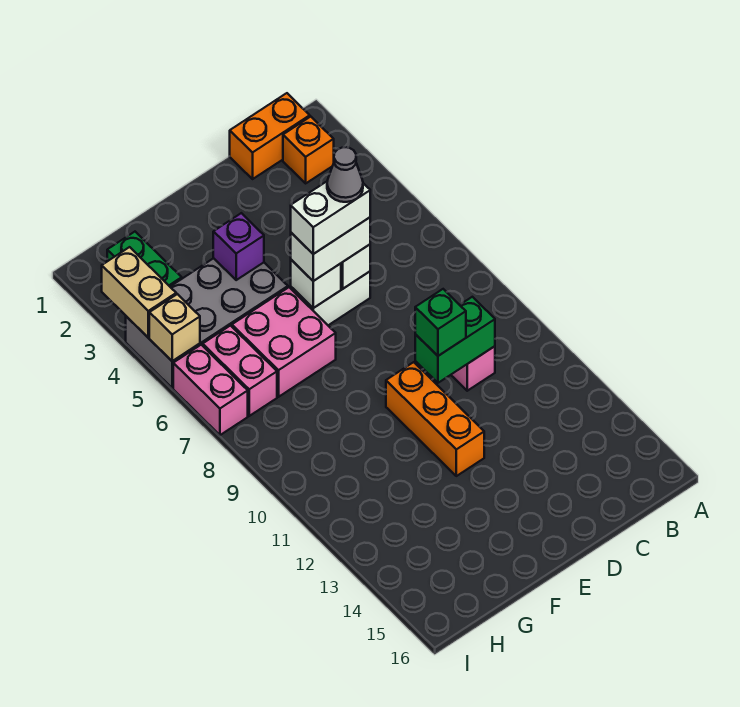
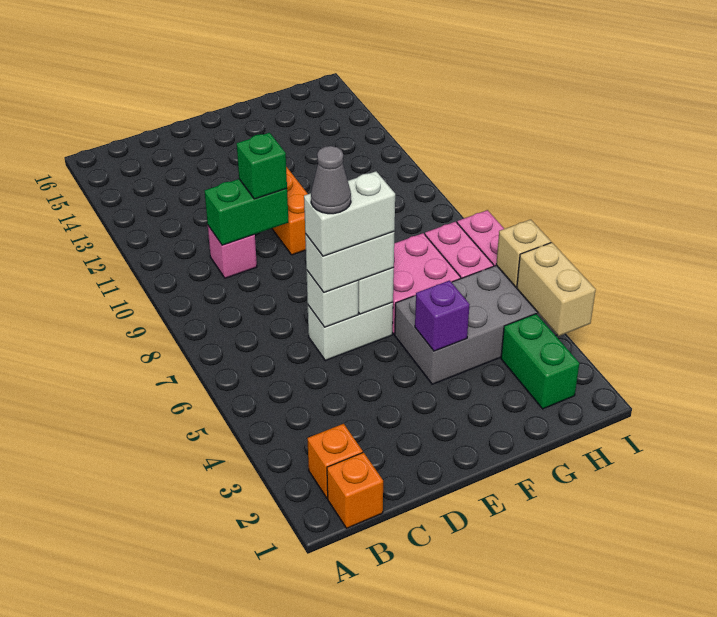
orange 1x2 brick [230,93,310,179] -> orange 1x1 brick [327,452,383,528]

